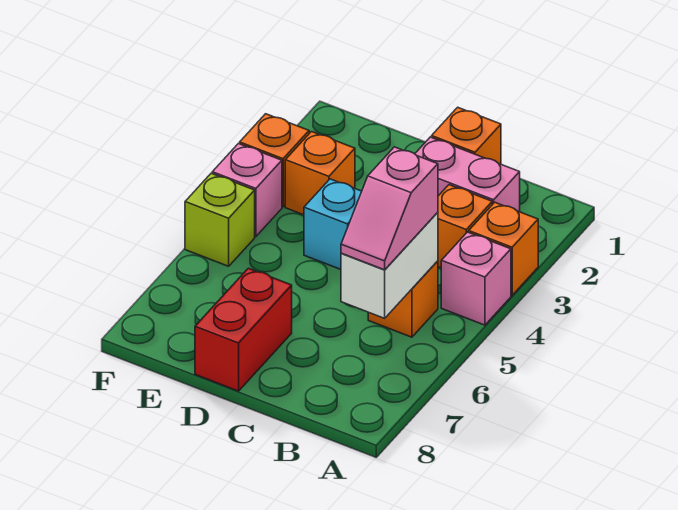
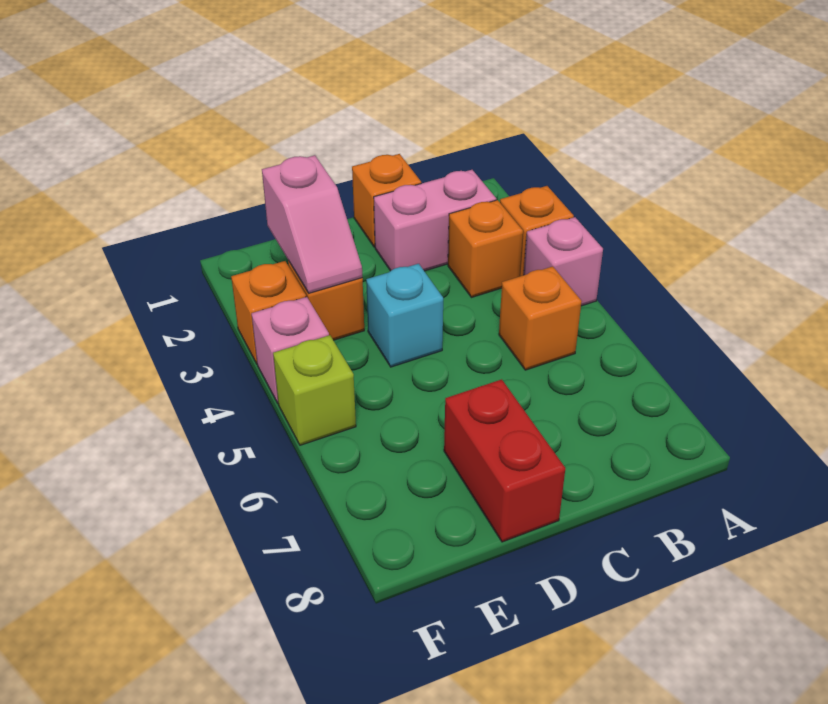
white 1x2 brick [341,212,438,318] -> none
pink 1x2 slope [341,147,438,270] -> pink 1x2 slope moved to [262,155,362,293]

